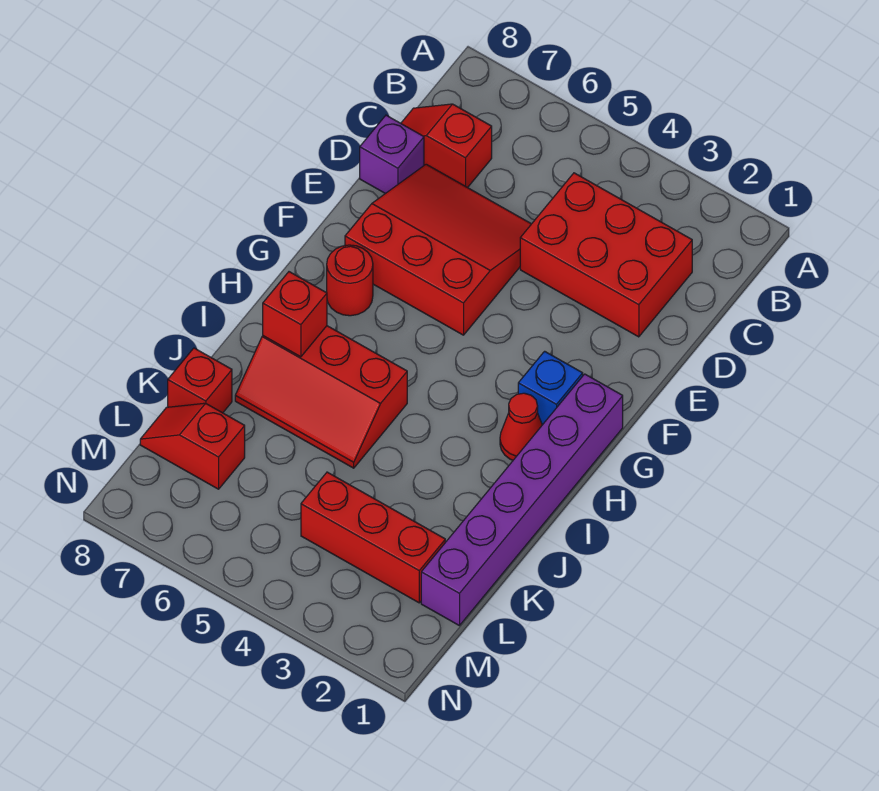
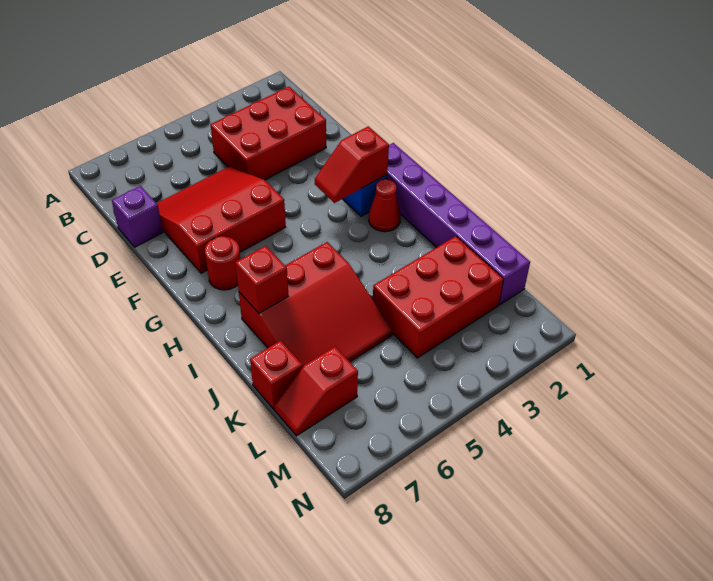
red 1x2 slope [401,104,492,188] -> red 1x2 slope moved to [315,126,389,203]
red 2x3 slope [235,326,407,468] -> red 3x3 slope [239,242,393,366]
red 1x3 brick [301,472,445,603] -> red 2x3 brick [373,236,503,358]

